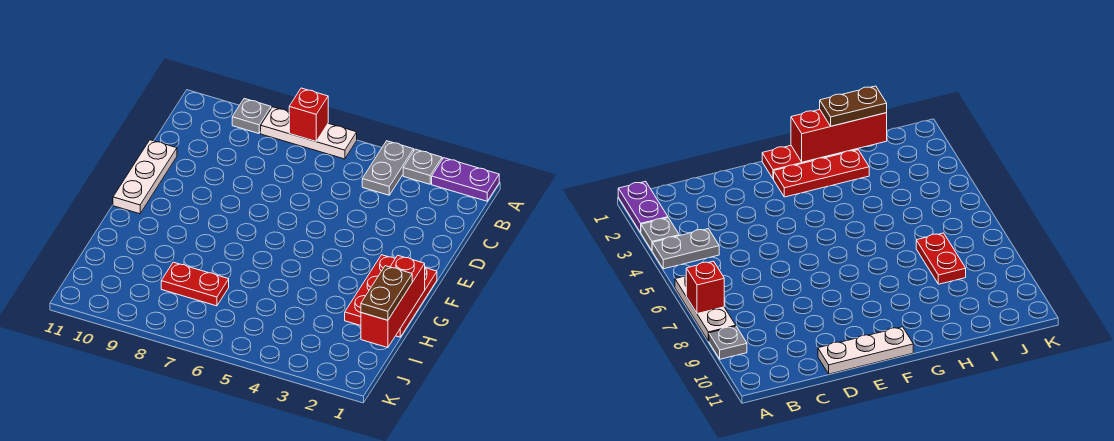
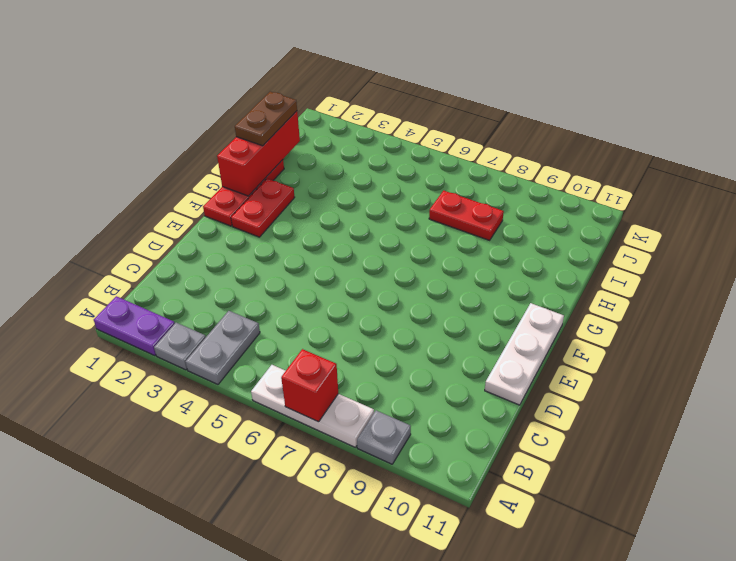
red 1x3 plate [345,255,395,326] -> red 1x2 plate [231,179,295,237]

